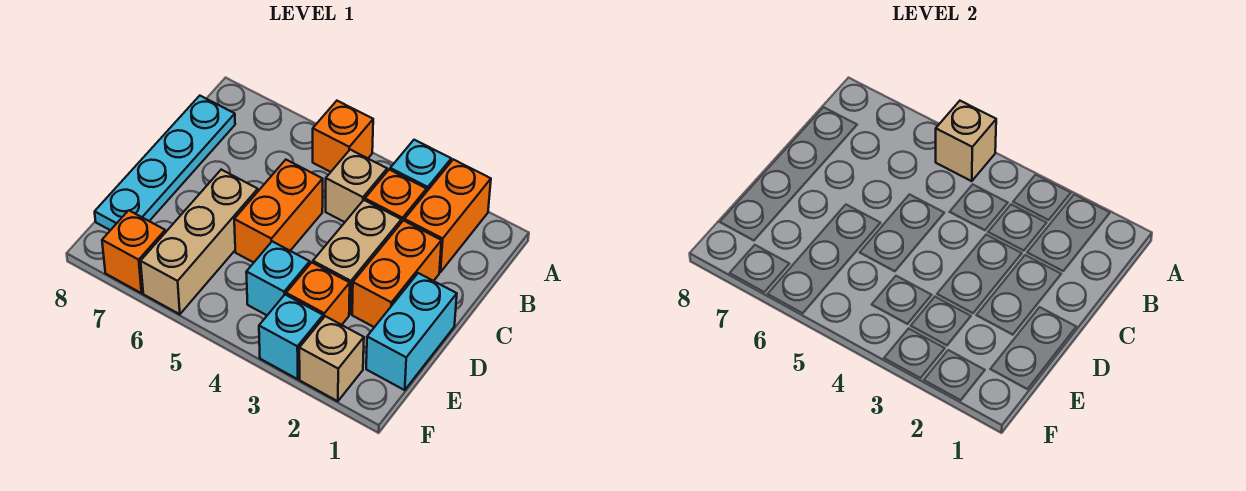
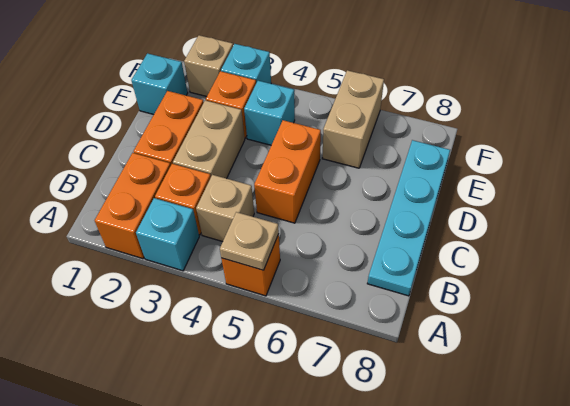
tan 1x1 brick [936,101,996,181] -> tan 1x1 plate [220,212,279,270]
cyan 1x2 brick [366,273,457,390] -> cyan 1x1 brick [131,53,188,115]
tan 1x3 brick [141,170,258,314] -> tan 1x2 brick [322,70,384,168]
orange 1x1 brick [102,210,165,293] -> none

